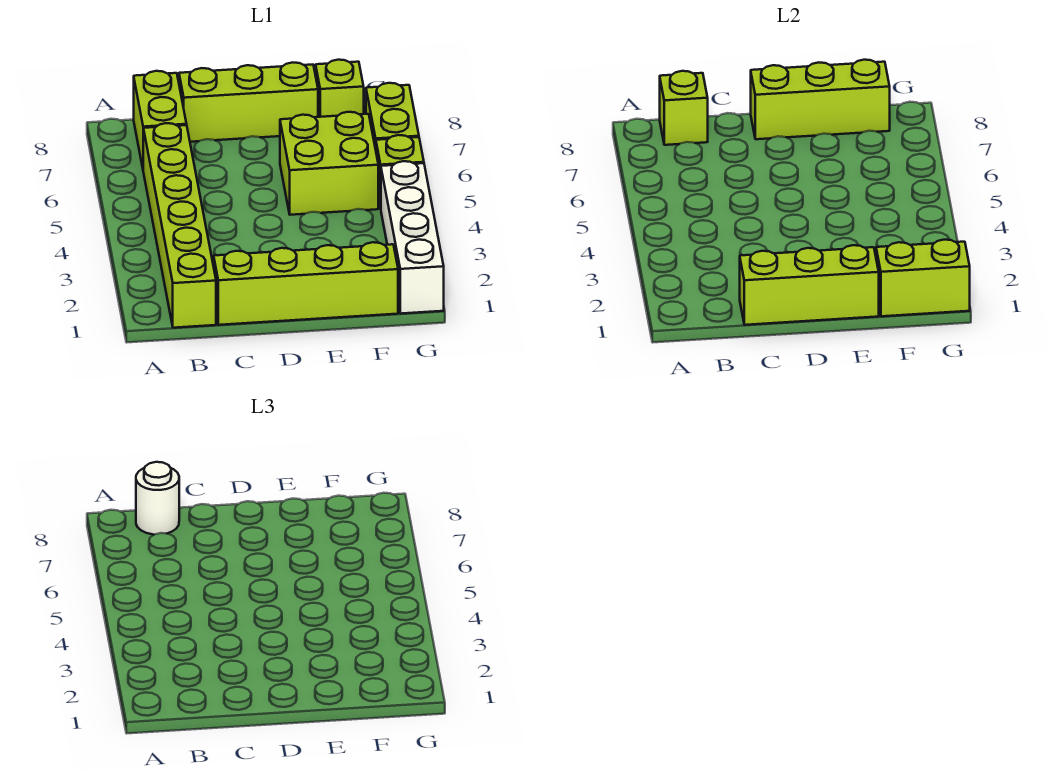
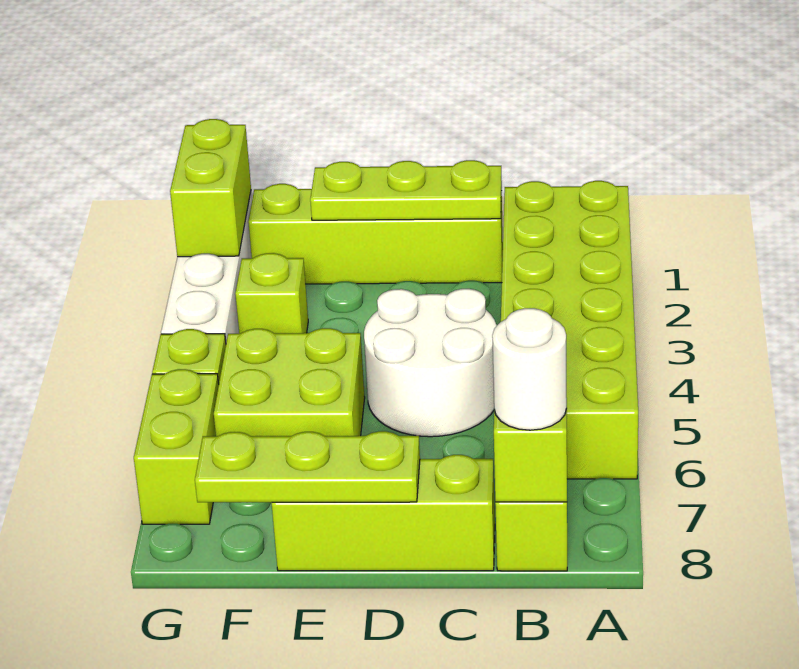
lime 1x6 brick [143,123,216,328] -> lime 2x6 brick [501,181,638,479]
lime 1x3 brick [740,245,879,325] -> lime 1x3 plate [310,160,502,220]
none -> white 2x2 round brick [364,289,497,437]
lime 1x3 brick [751,60,890,139] -> lime 1x3 plate [195,431,420,502]
lime 1x2 brick [876,240,970,316] -> lime 1x2 brick turned to [170,119,251,257]
lime 1x1 brick [316,60,364,117] -> lime 1x1 brick moved to [235,253,308,334]

